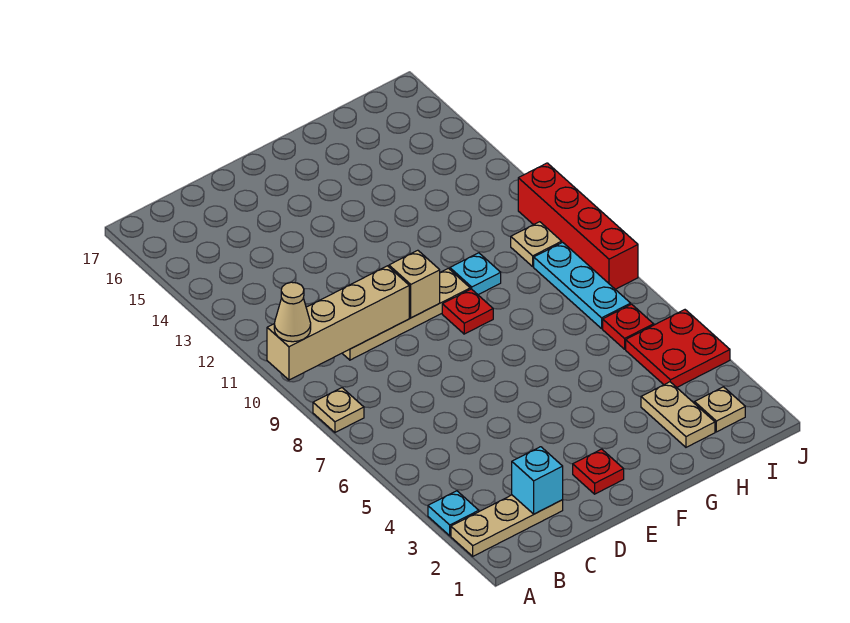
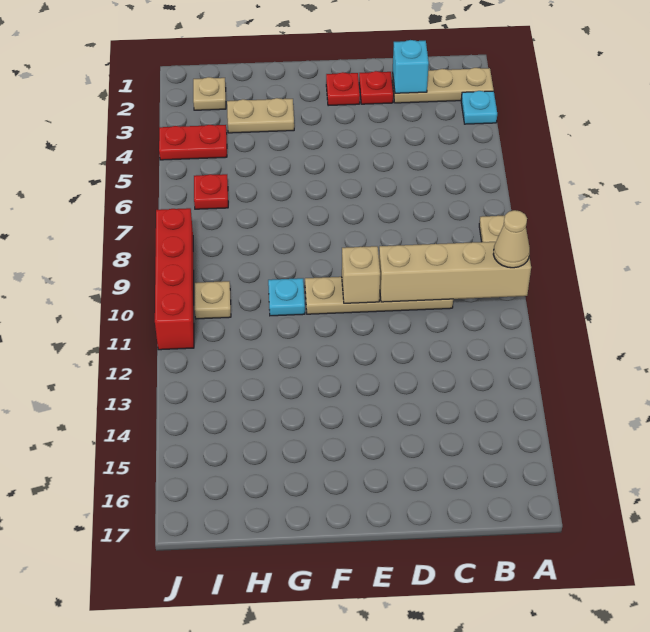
red 1x1 plate [442,289,493,334] -> red 1x1 plate moved to [359,71,393,104]
tan 1x2 plate [641,382,715,447] -> tan 1x2 plate turned to [227,98,294,133]
red 2x2 plate [626,310,730,387] -> red 1x2 plate [159,125,227,160]
cyan 1x3 plate [534,242,631,328] -> none

